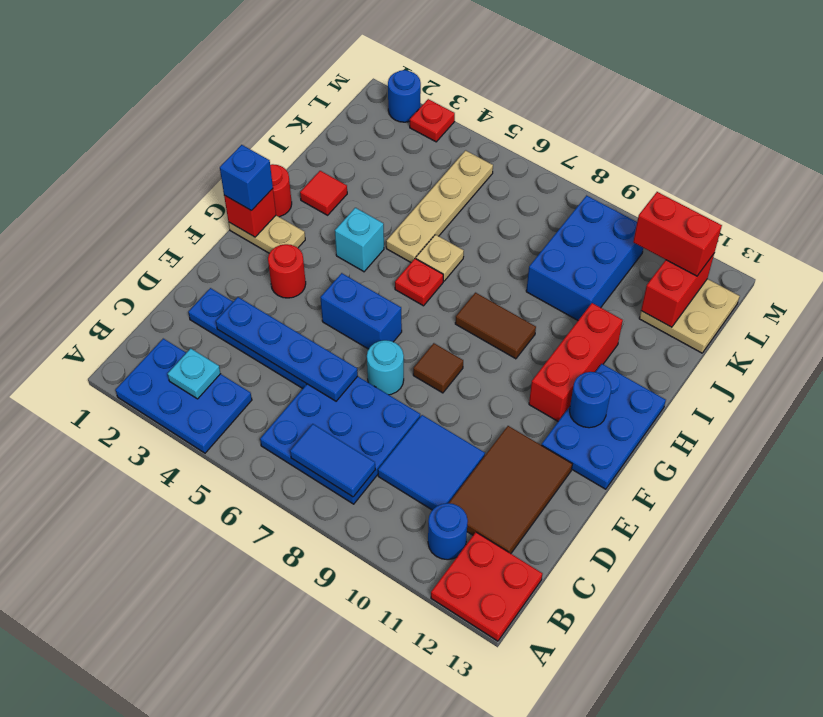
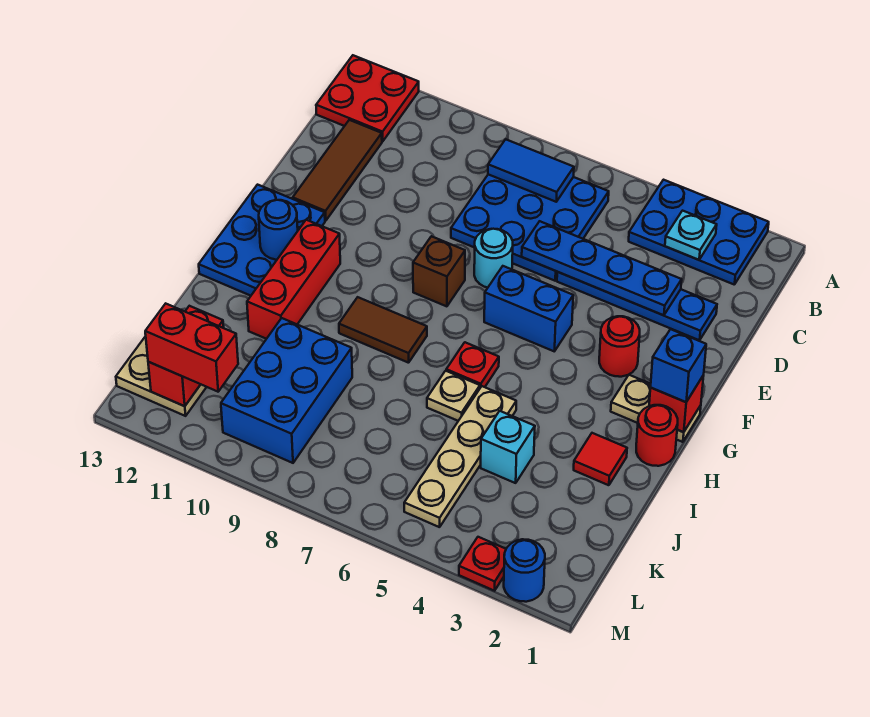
blue 1x1 round brick [428,503,468,560] -> none
blue 2x2 tile [378,415,485,510] -> none
brown 2x3 tile [449,426,572,553] -> brown 1x3 tile [293,120,382,221]
brown 1x1 tile [413,343,463,393] -> brown 1x1 brick [413,236,465,306]
cyan 1x1 brick [335,208,384,272] -> cyan 1x1 brick moved to [481,411,535,483]

